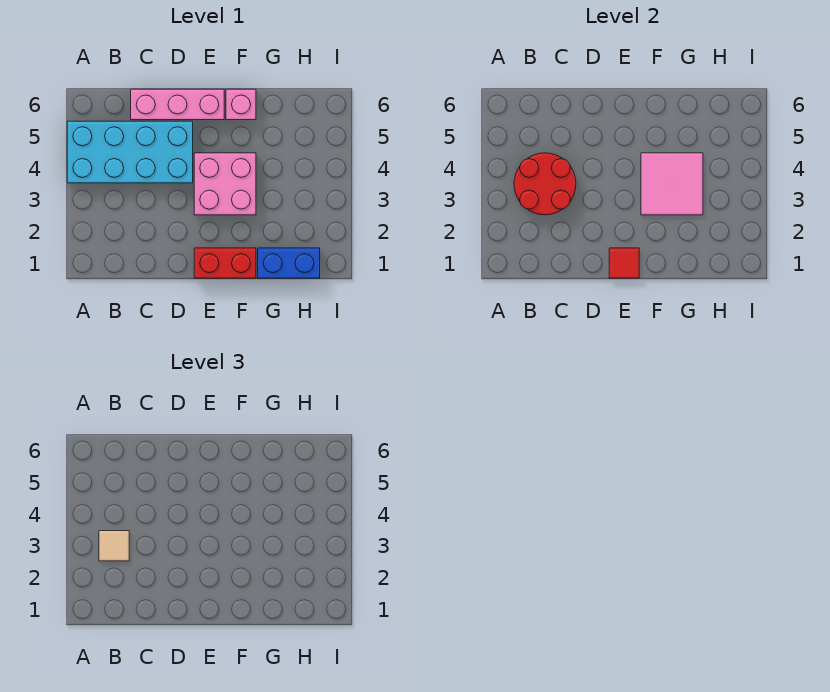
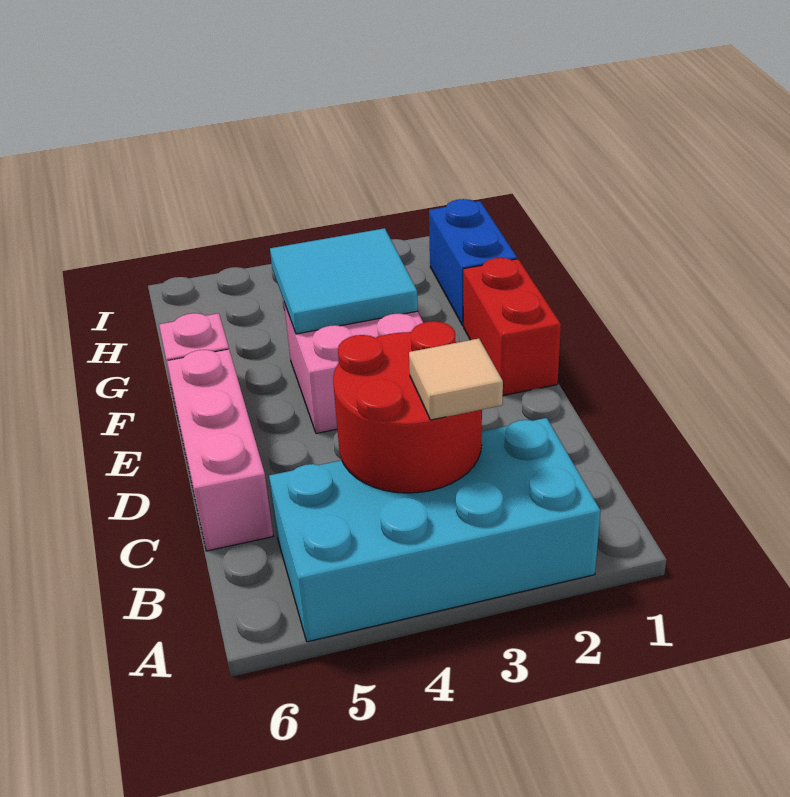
cyan 2x4 brick [67,121,193,183] -> cyan 2x4 brick turned to [269,418,601,642]
red 1x1 tile [609,248,639,278] -> none
pink 2x2 tile [641,153,703,215] -> cyan 2x2 tile [270,228,418,334]

